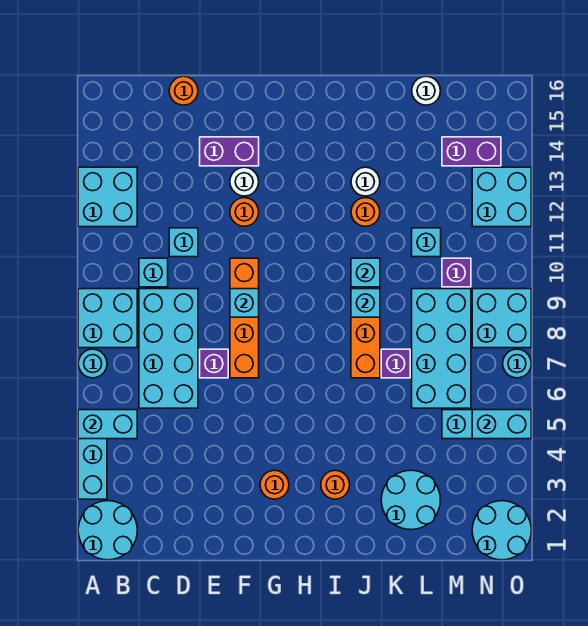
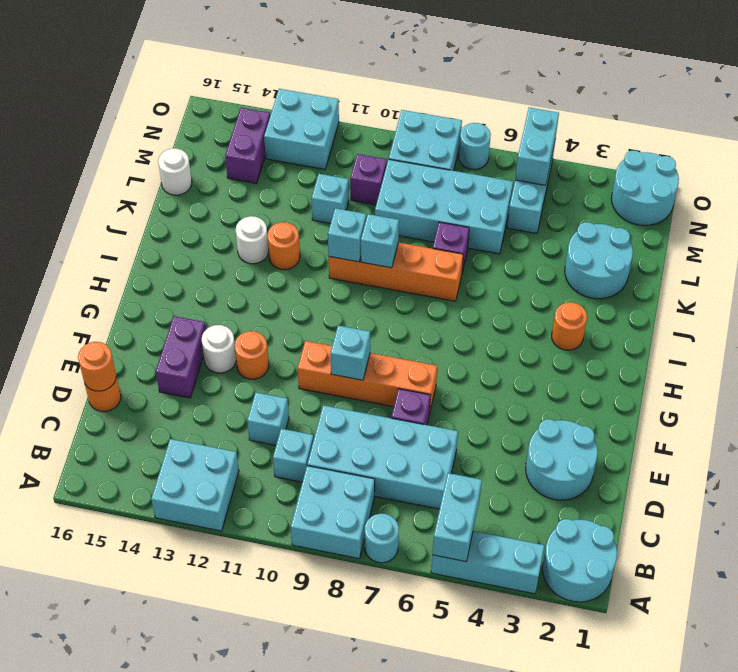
none -> cyan 2x2 round brick [526,419,598,500]
orange 1x1 round brick [260,470,289,499] -> orange 1x1 round brick moved to [78,342,116,391]

